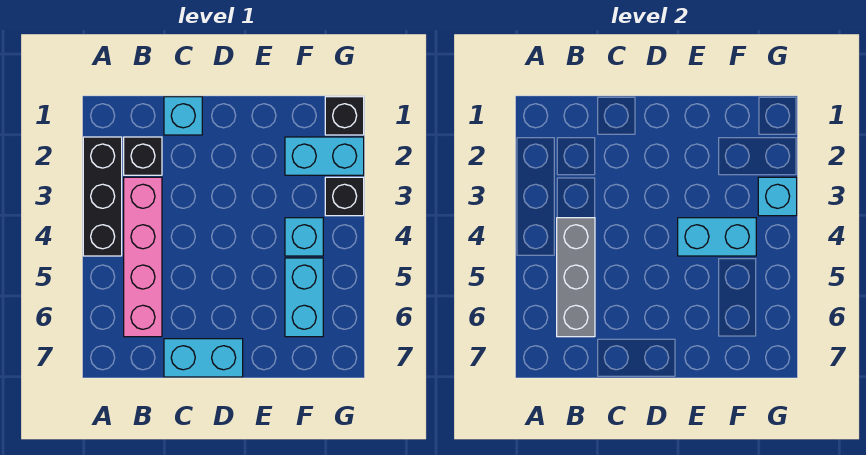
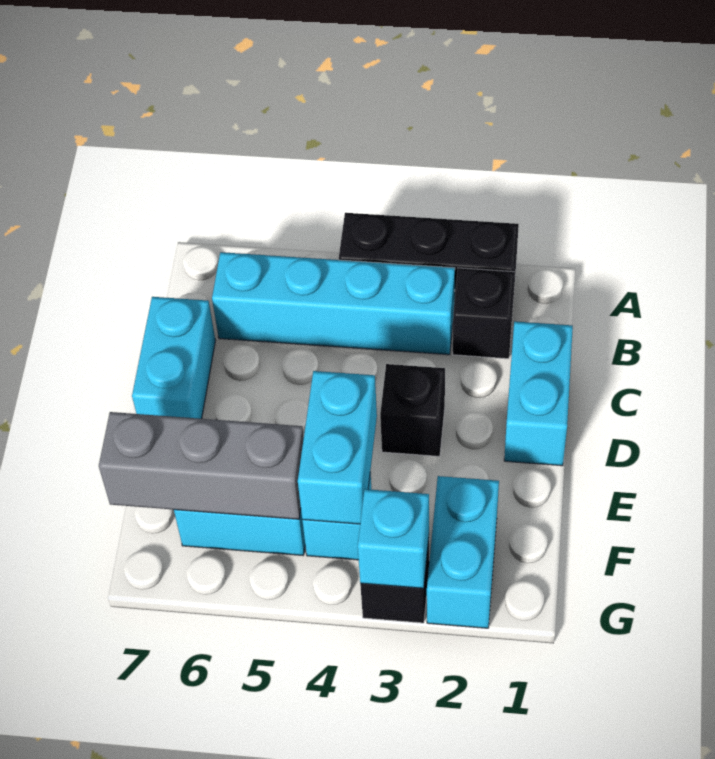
pink 1x4 brick [124,177,162,337] -> cyan 1x4 brick [212,252,455,355]
grey 1x3 brick [557,218,595,337] -> grey 1x3 brick moved to [99,412,304,519]
cyan 1x1 brick [164,97,202,135] -> cyan 1x2 brick [504,322,573,466]
black 1x1 brick [325,97,364,135] -> black 1x1 brick moved to [380,364,445,456]

